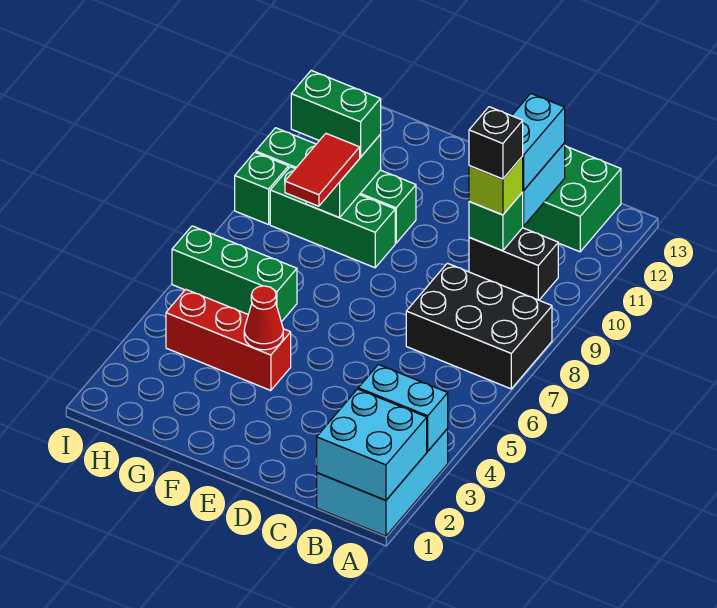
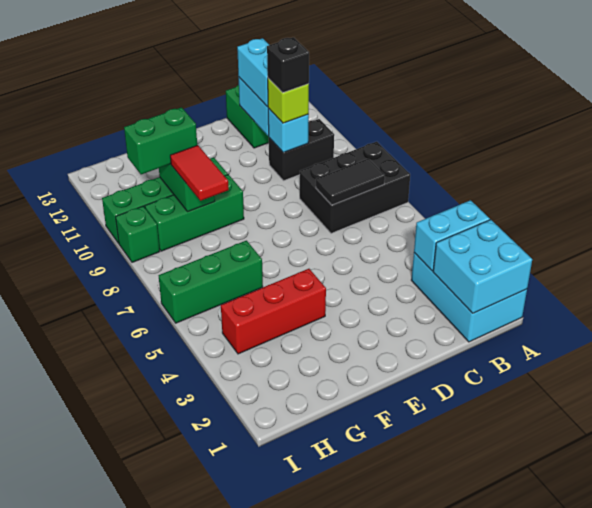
none -> black 1x2 tile [316,159,385,205]
green 1x1 brick [469,192,523,251] -> cyan 1x1 brick [268,108,309,153]
red 1x1 cone [244,286,283,350] -> none

